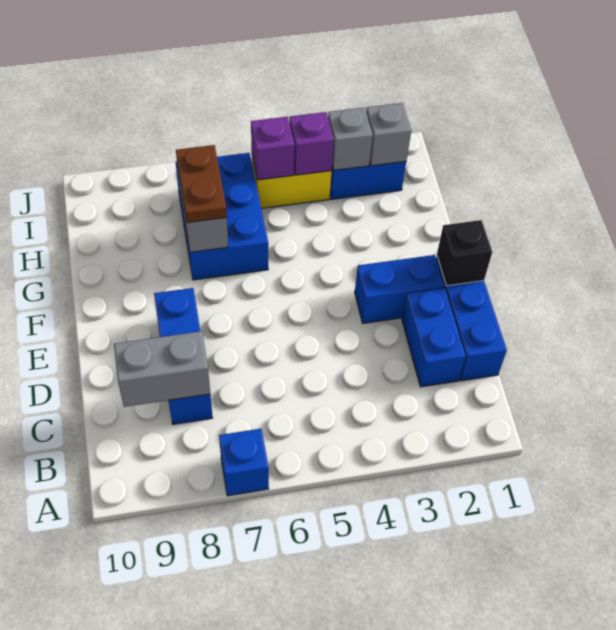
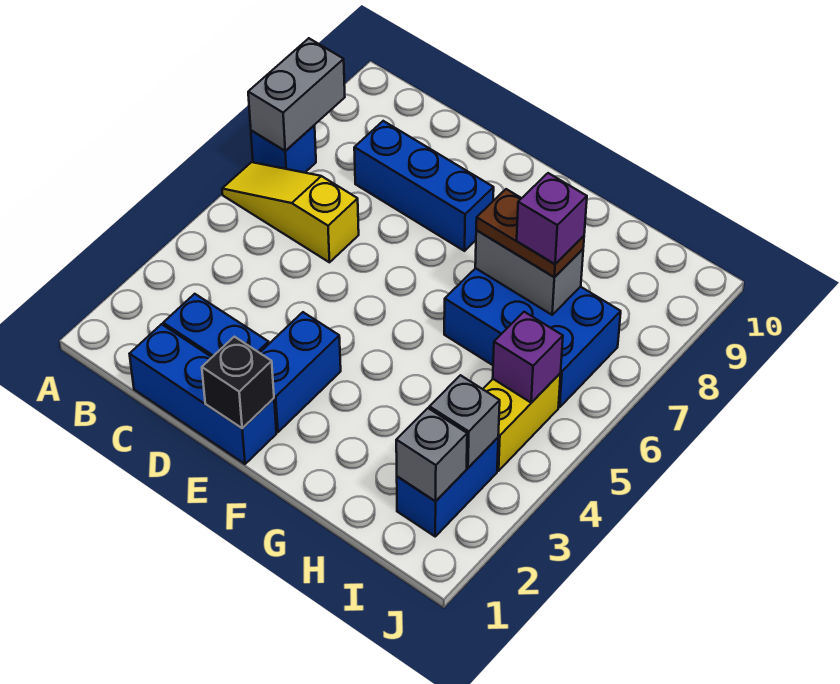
none -> yellow 1x3 slope [222,162,359,262]
grey 1x2 brick [114,331,210,407] -> grey 1x2 brick moved to [248,38,345,151]
purple 1x1 brick [290,112,334,175] -> purple 1x1 brick moved to [517,173,587,264]

